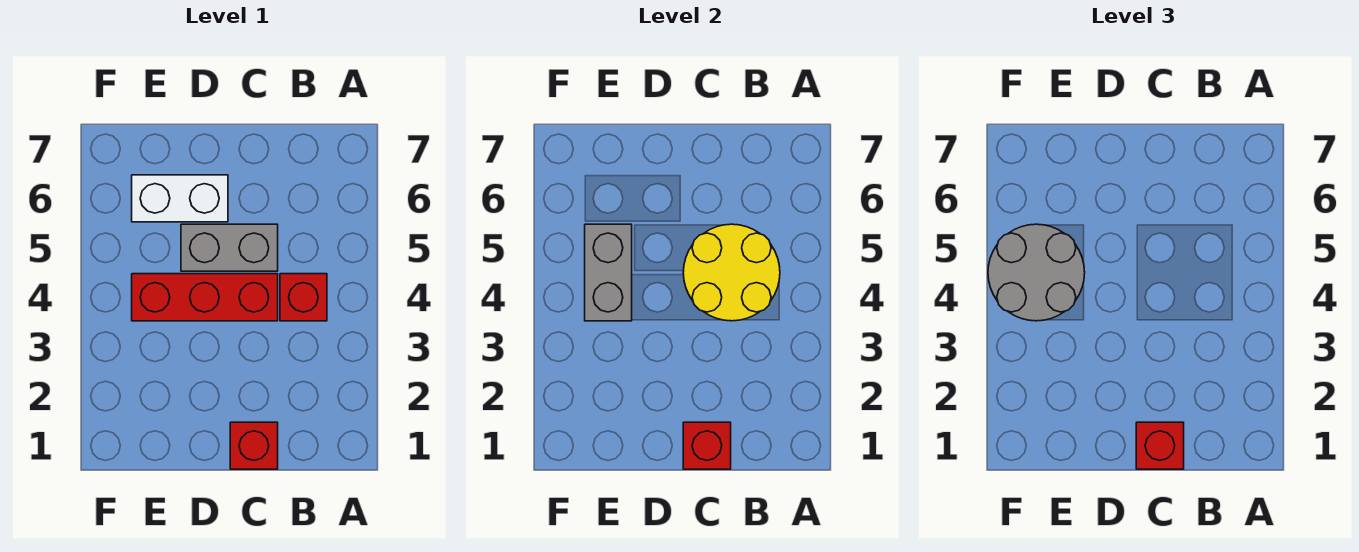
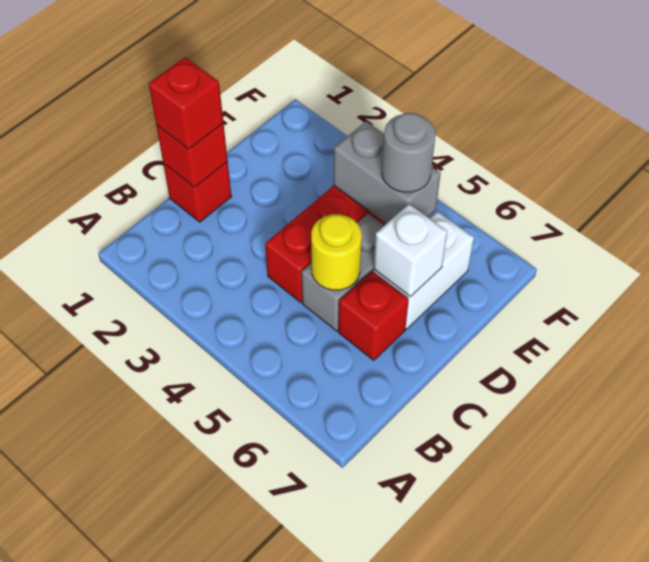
red 1x1 brick [280,274,327,321] -> red 1x1 brick moved to [338,271,409,360]
yellow 2x2 round brick [683,224,780,321] -> yellow 1x1 round brick [311,214,362,290]
none -> white 1x1 brick [374,204,447,296]
grey 2x2 round brick [988,224,1085,321] -> grey 1x1 round brick [382,113,436,192]

